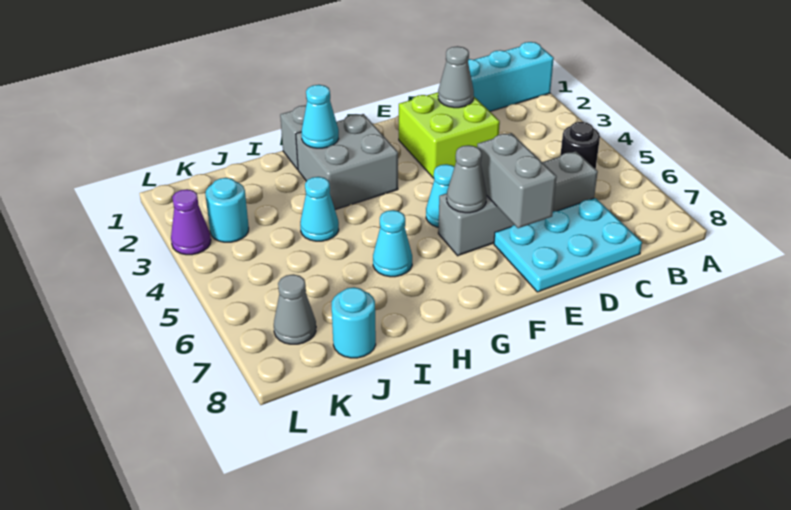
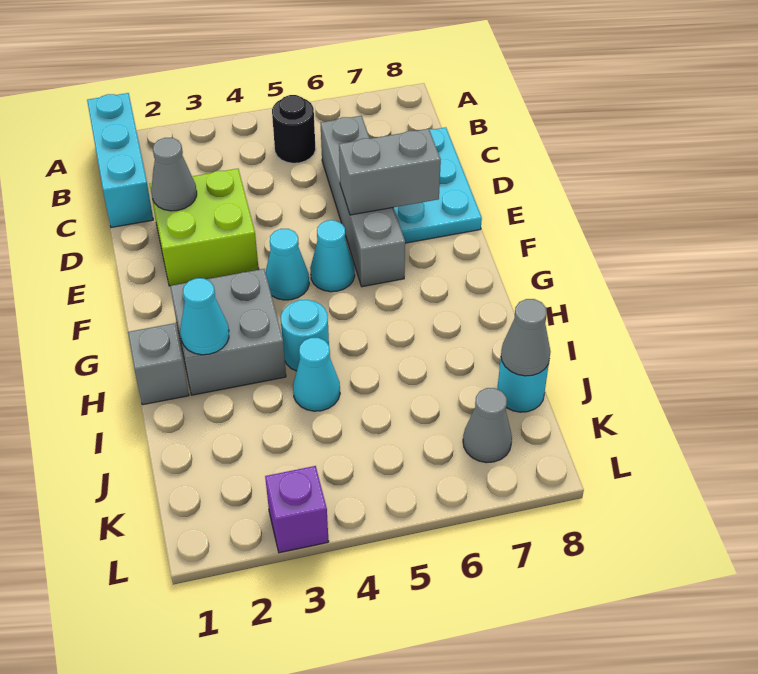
grey 1x1 cone [447,145,487,213] -> grey 1x1 cone moved to [501,299,551,376]
cyan 1x1 cone [373,210,412,277] -> cyan 1x1 cone moved to [265,229,309,300]
cyan 1x1 round brick [205,178,249,242] -> cyan 1x1 round brick moved to [281,300,329,371]
purple 1x1 cone [171,189,211,255] -> purple 1x1 brick [265,466,329,553]

